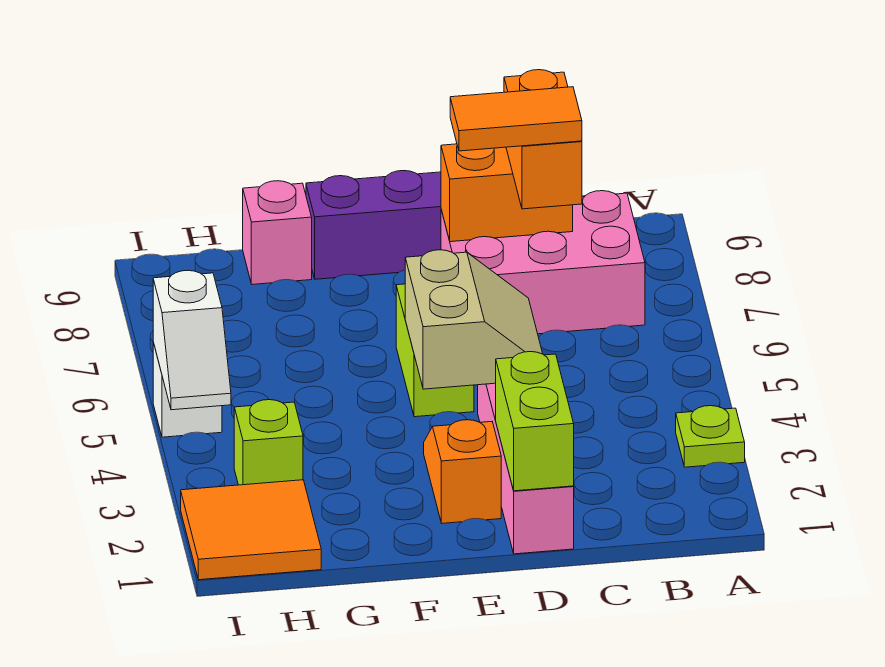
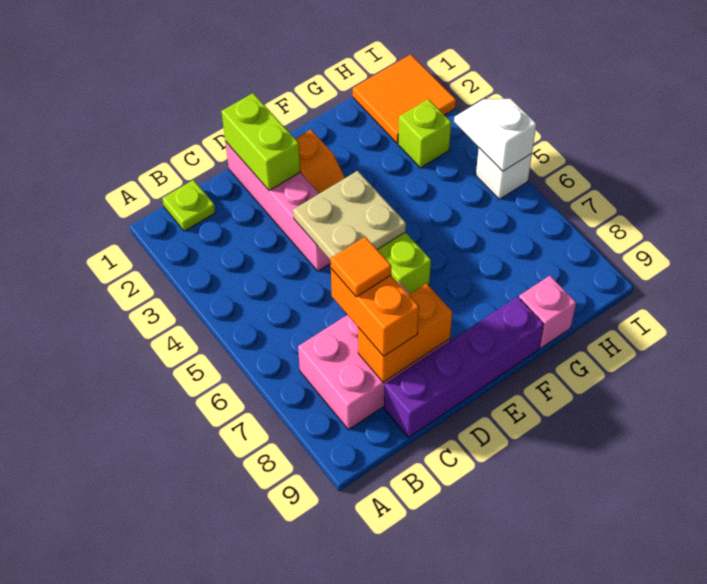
lime 1x1 plate [676,406,745,467] -> lime 1x1 plate moved to [162,180,216,231]
orange 1x2 tile [450,87,582,151] -> orange 1x1 tile [330,237,391,297]
tan 2x2 slope [405,250,543,389] -> tan 2x2 plate [293,171,406,259]

